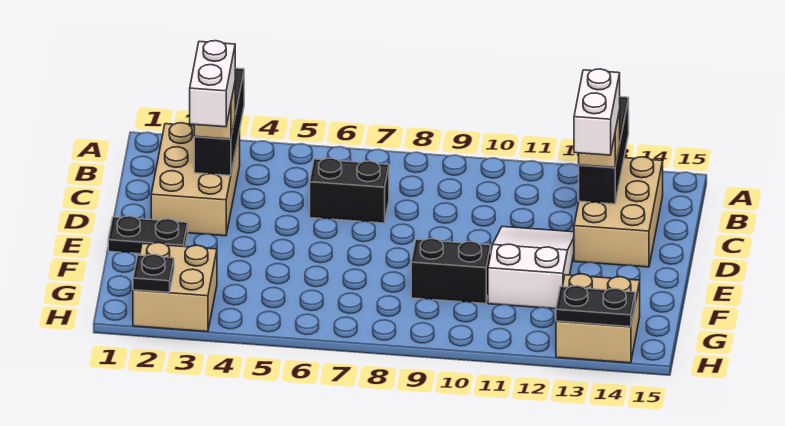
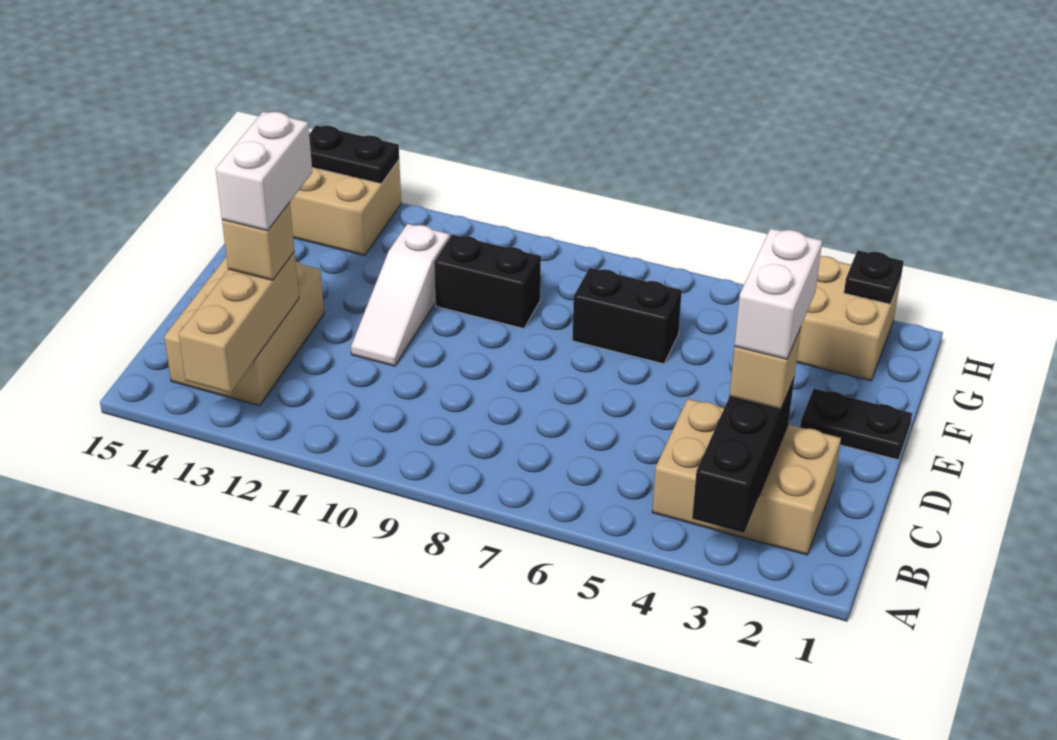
black 1x3 brick [579,97,629,204] -> tan 1x3 brick [179,252,299,393]
tan 2x3 brick [151,123,240,236] -> tan 2x3 brick turned to [652,399,841,555]
black 1x2 brick [310,158,389,223] -> black 1x2 brick moved to [572,268,682,364]
white 2x3 slope [488,227,574,309] -> white 1x3 slope [351,224,450,366]

